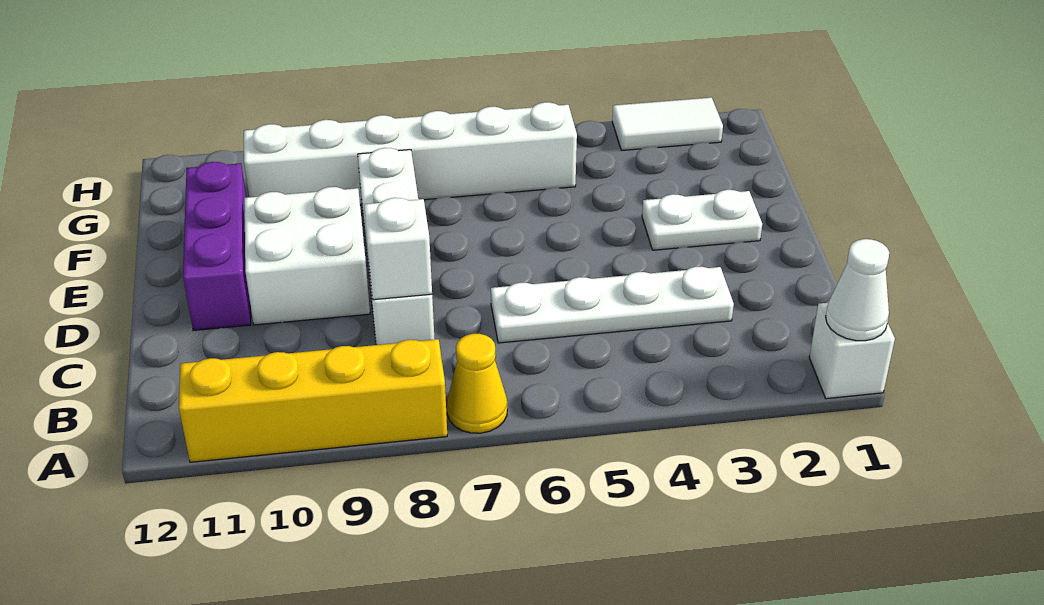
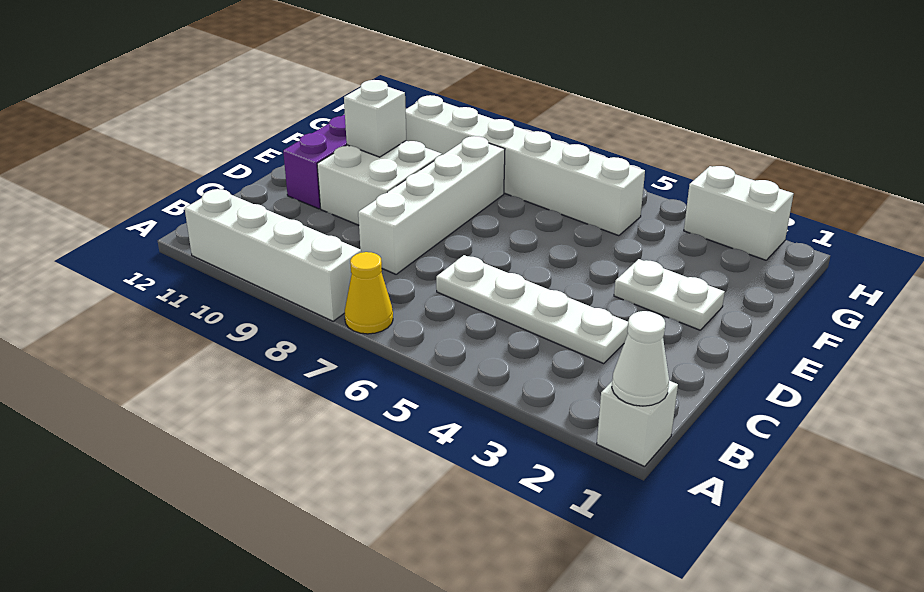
yellow 1x4 brick [179,339,447,462] -> white 1x4 brick [185,189,361,321]
white 1x1 brick [364,198,432,300] -> white 1x1 brick moved to [344,80,406,157]
white 1x2 tile [612,98,723,150] -> white 1x2 brick [684,166,793,260]

